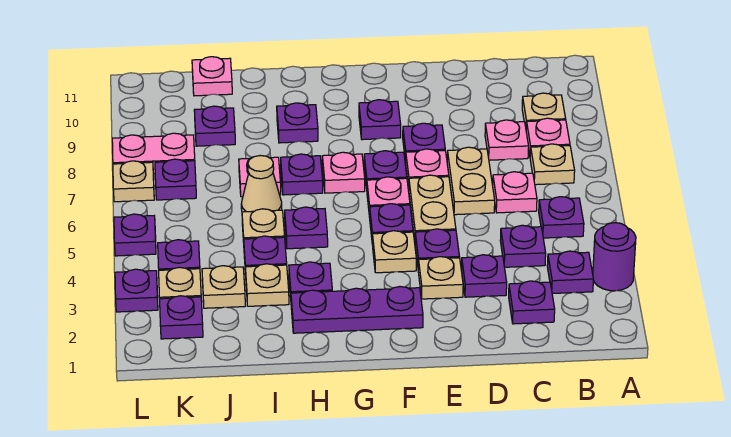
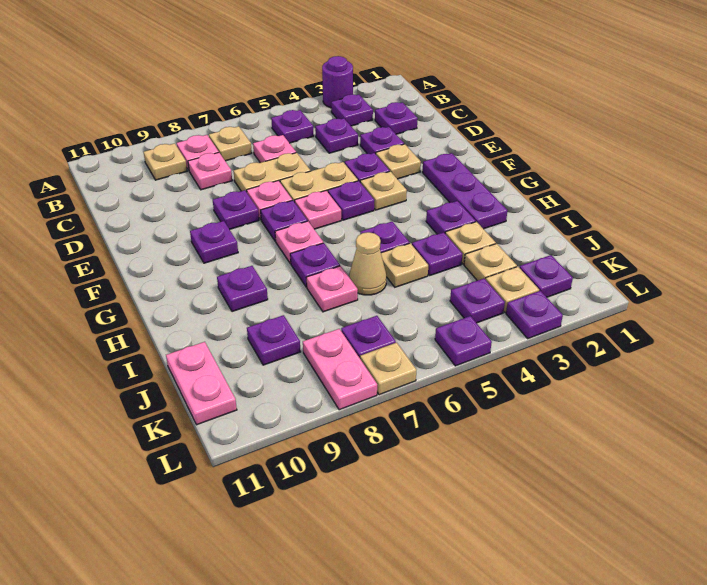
pink 1x1 plate [192,57,232,96] -> pink 1x2 plate [166,342,237,425]

